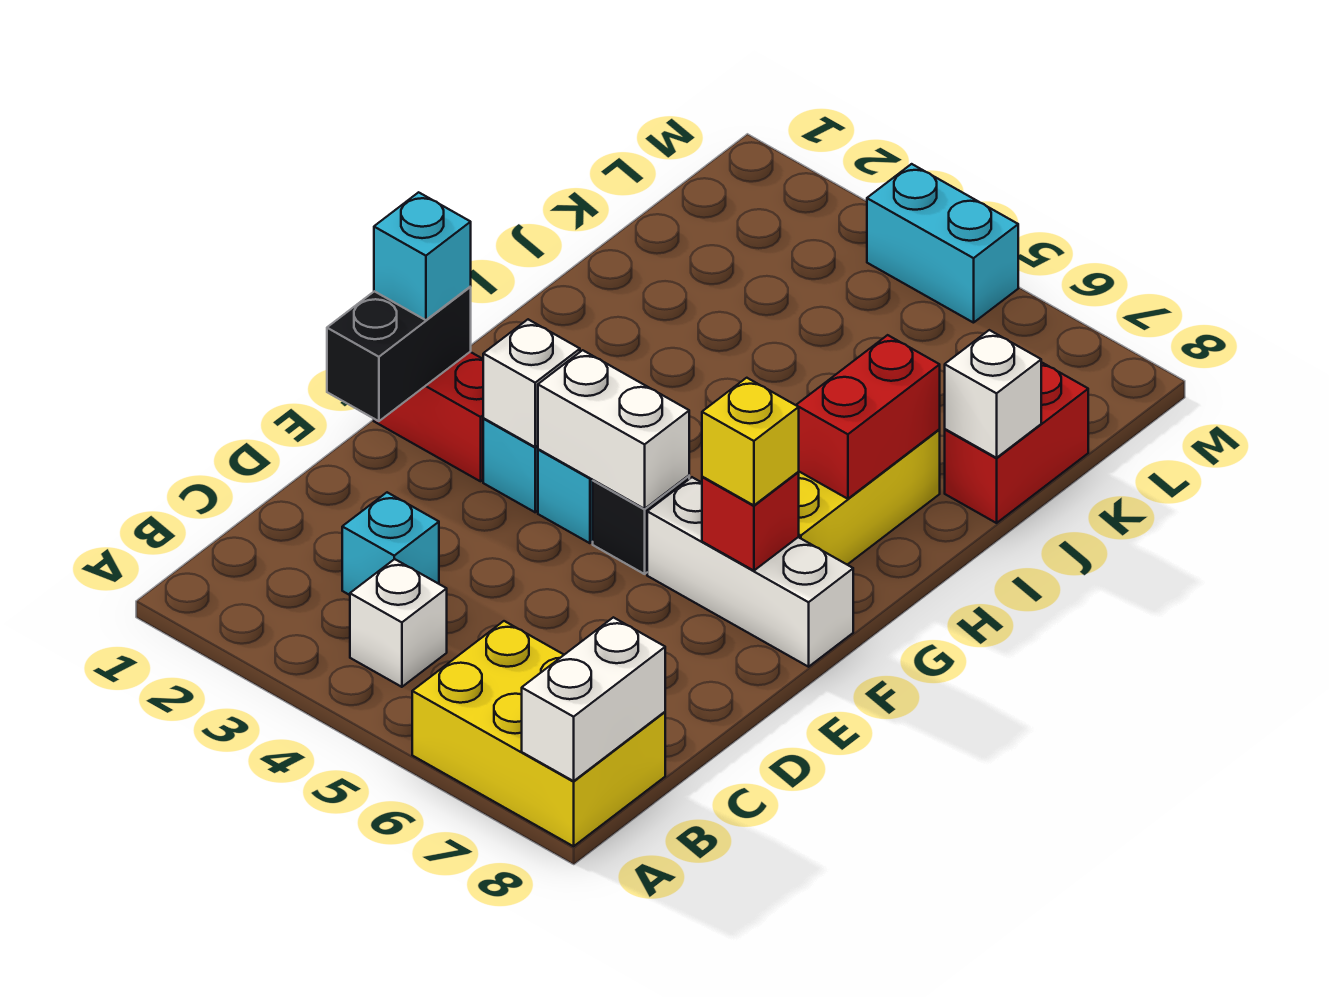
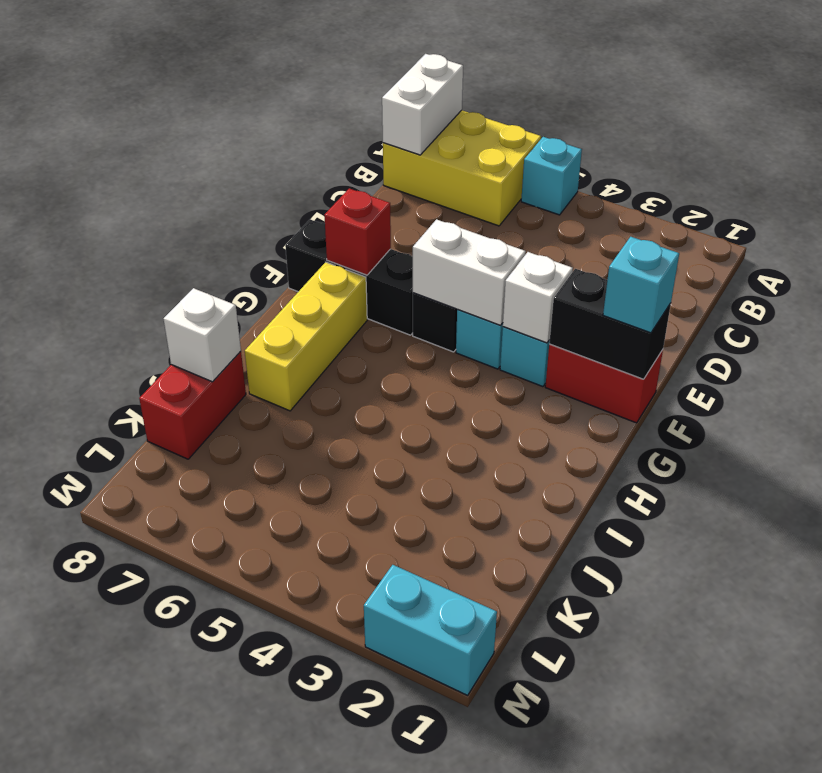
white 1x1 brick [350,559,447,687] -> none
cyan 1x1 brick [342,492,439,595] -> cyan 1x1 brick moved to [521,137,582,215]
black 1x2 brick [327,287,471,421] -> black 1x2 brick turned to [549,269,671,379]
white 1x3 brick [647,477,853,667] -> black 1x3 brick [285,219,413,335]
yellow 1x1 brick [702,378,799,505] -> none
red 1x2 brick [796,335,940,499] -> none
cyan 1x2 brick [867,164,1018,323] -> cyan 1x2 brick moved to [364,565,497,695]

